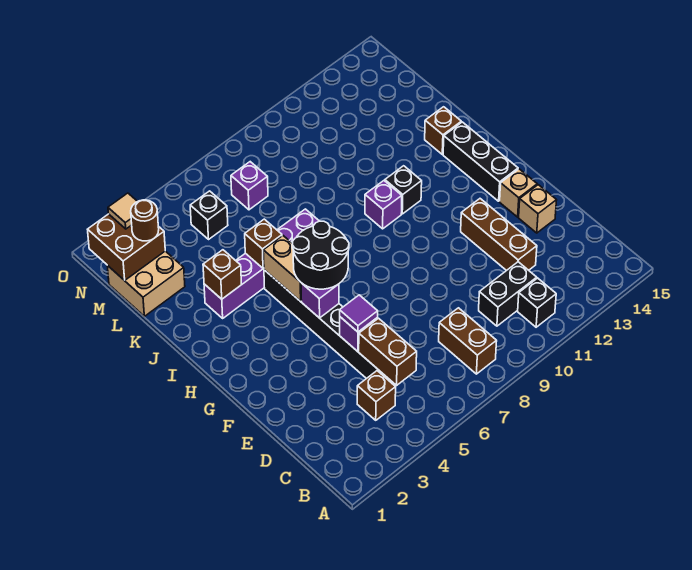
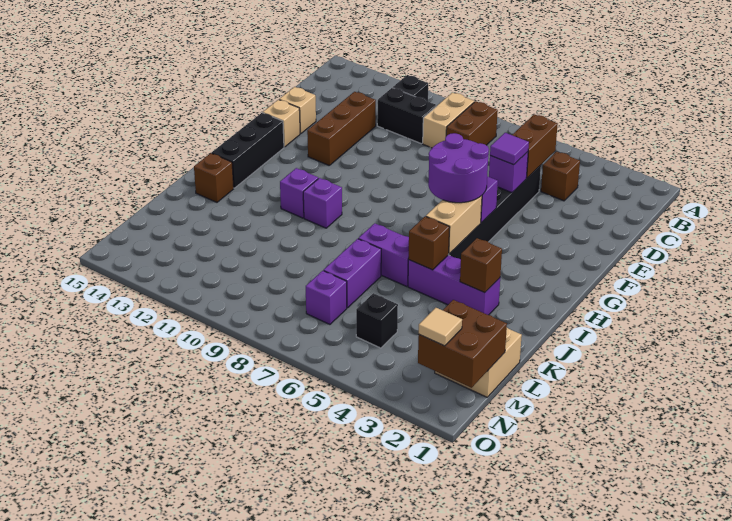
none -> tan 1x2 brick [423,93,474,148]
black 2x2 round brick [292,221,349,289] -> purple 2x2 round brick [428,133,489,203]
black 1x1 brick [385,166,422,214] -> purple 1x1 brick [280,168,318,218]
none -> purple 1x2 brick [324,239,381,308]
brown 1x1 round brick [131,200,159,241] -> none

